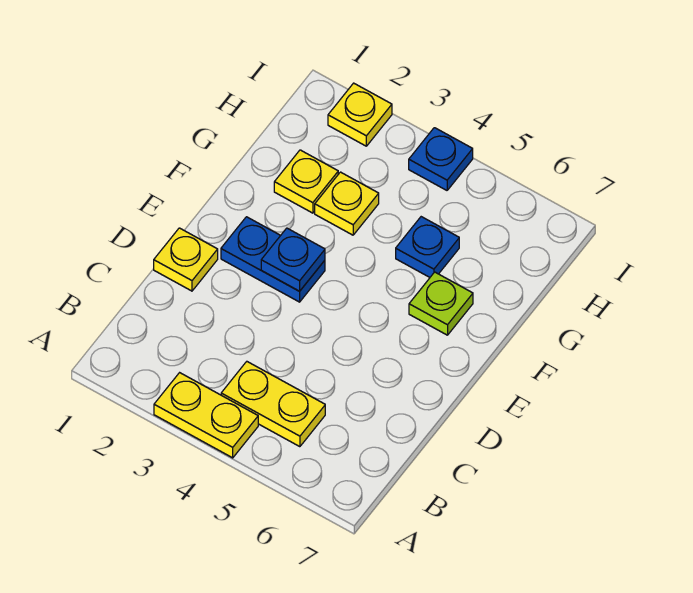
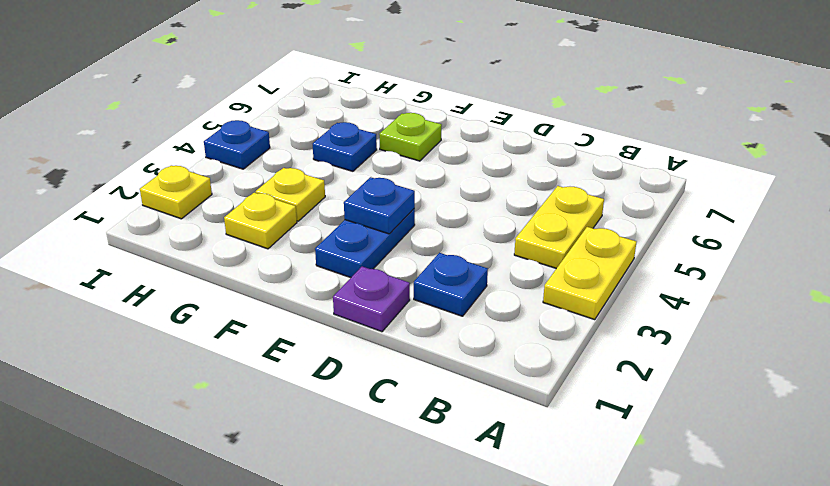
none -> blue 1x1 plate [414,253,488,316]
yellow 1x1 plate [154,228,218,291] -> purple 1x1 plate [333,267,410,332]

